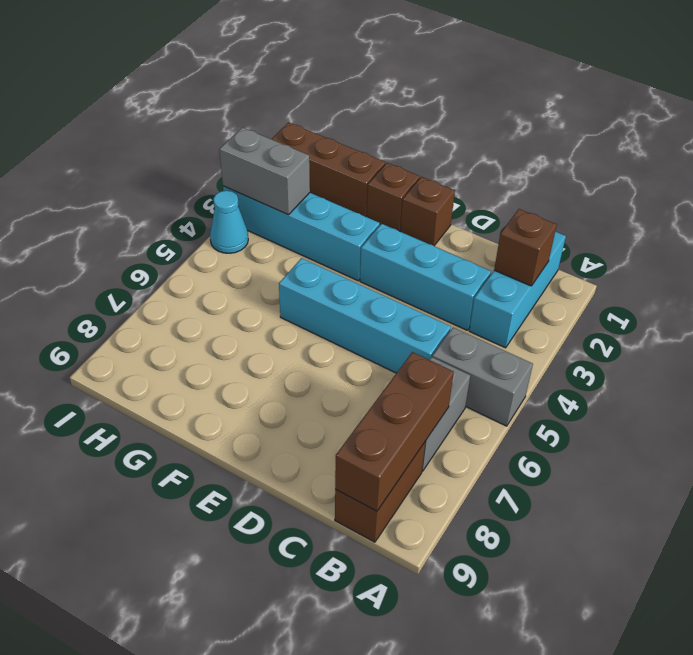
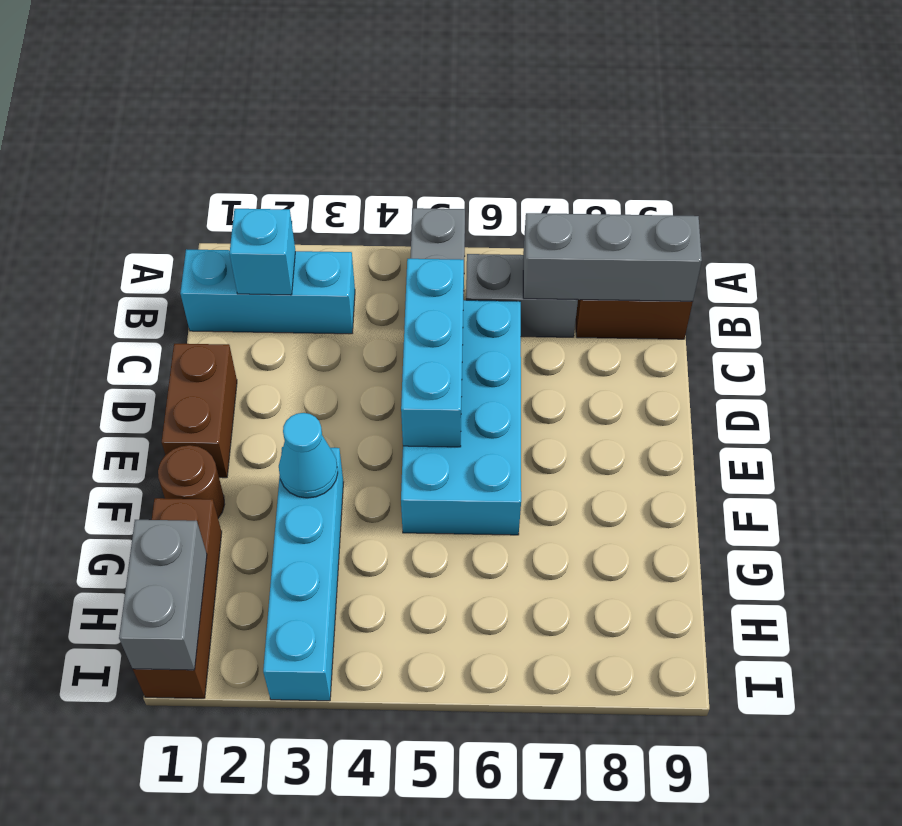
brown 1x1 brick [494,209,557,286] -> cyan 1x1 brick [230,209,295,295]
brown 1x3 brick [335,352,454,511] -> grey 1x3 brick [523,213,702,302]
cyan 1x3 brick [360,224,491,330] -> cyan 1x3 brick moved to [401,259,464,447]
cyan 1x4 brick [279,258,451,373] -> cyan 2x4 brick [401,300,521,535]
brown 1x1 brick [400,177,455,246] -> brown 1x2 brick [162,344,237,478]
brown 1x1 brick [367,163,420,231] -> brown 1x1 round brick [158,445,225,518]
grey 1x2 brick [220,127,310,215] -> grey 1x2 brick moved to [119,520,207,670]
cyan 1x1 cone [210,191,248,253] -> cyan 1x1 cone moved to [279,413,338,498]

